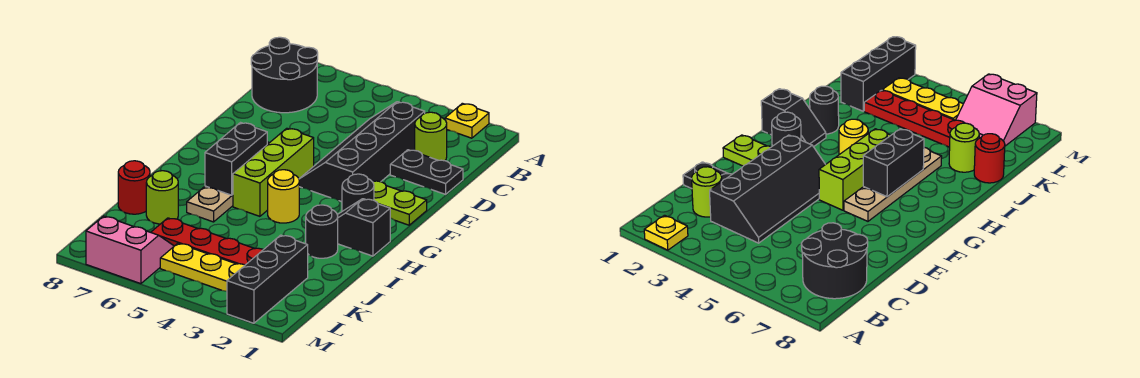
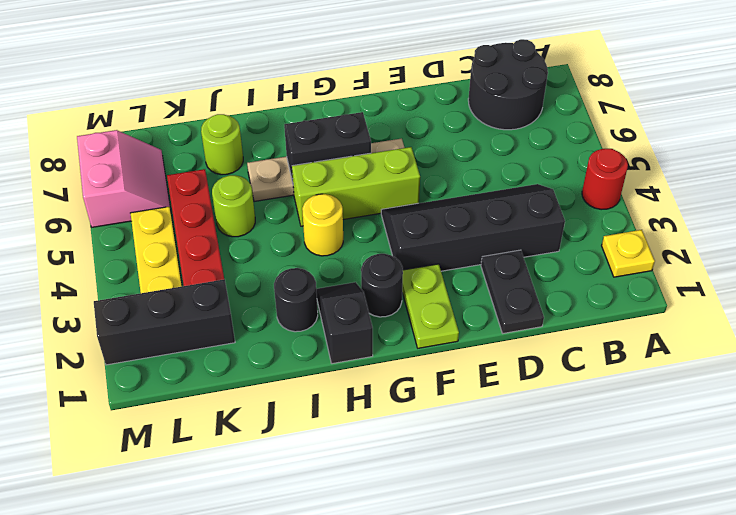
lime 1x1 round brick [415,112,447,161] -> lime 1x1 round brick moved to [212,175,255,237]
red 1x1 round brick [118,161,150,214] -> red 1x1 round brick moved to [582,149,628,210]

